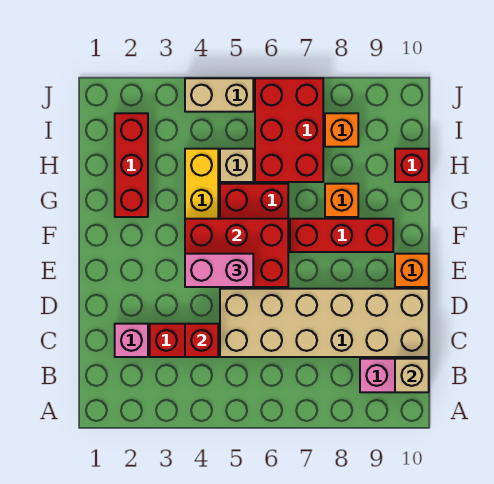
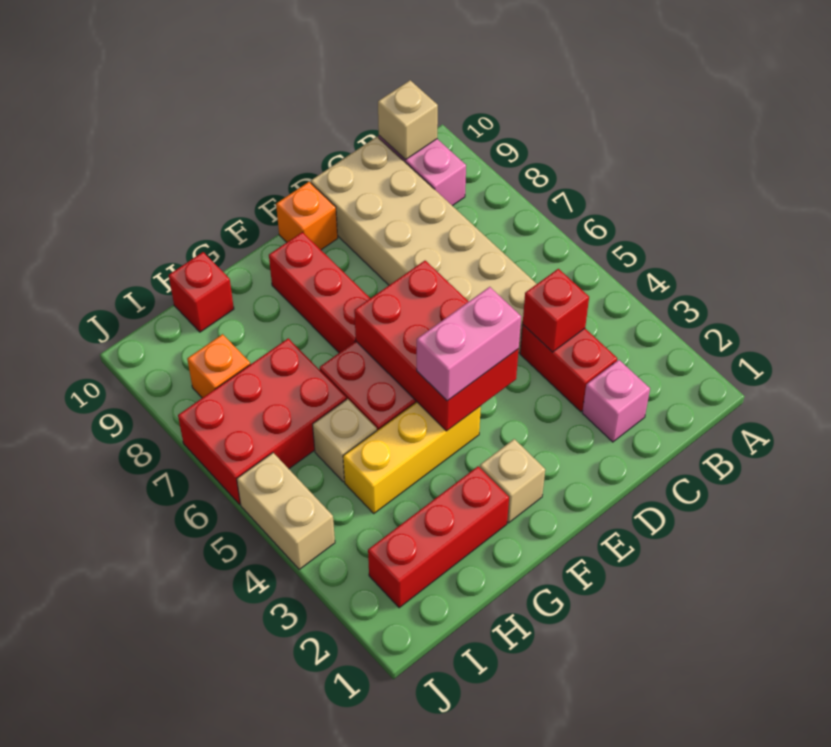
pink 1x2 brick [185,254,253,287] -> pink 1x2 brick turned to [417,287,521,401]
none -> tan 1x1 brick [480,439,545,523]
orange 1x1 brick [325,184,358,217] -> none

